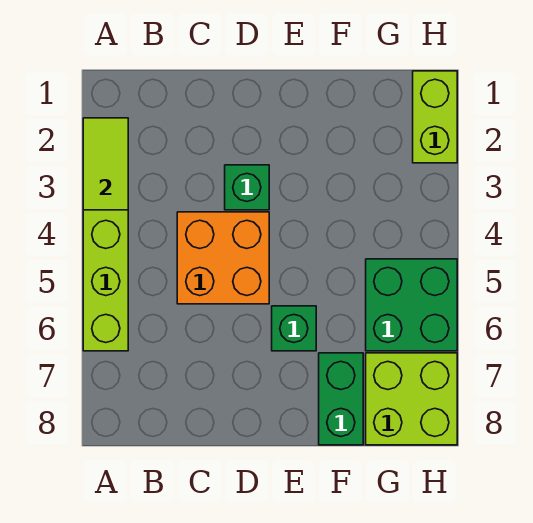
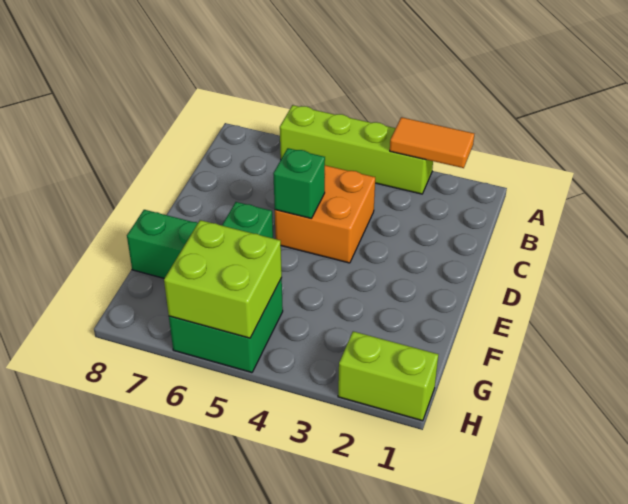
lime 1x2 tile [83,118,128,210] -> orange 1x2 tile [390,117,474,168]
green 1x1 brick [225,165,269,210] -> green 1x1 brick moved to [273,148,325,218]
lime 2x2 brick [366,353,457,445] -> lime 2x2 brick moved to [164,220,282,338]

